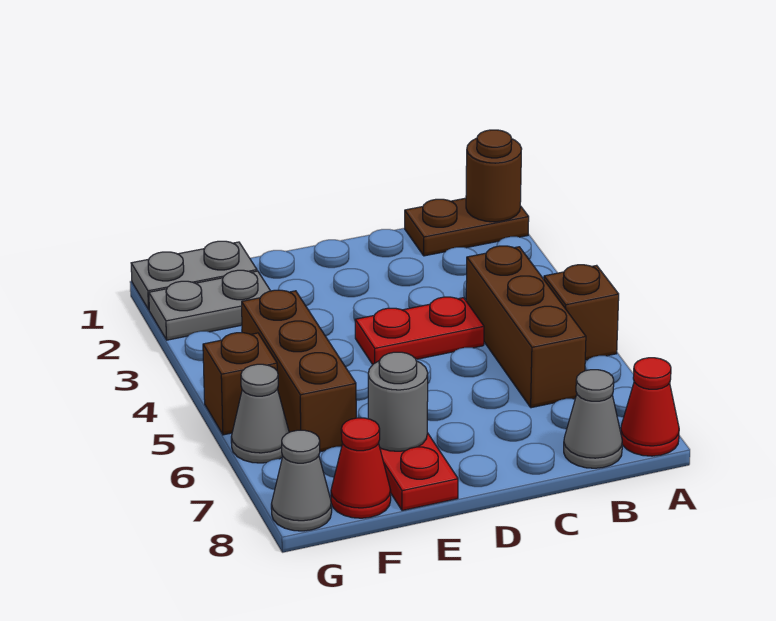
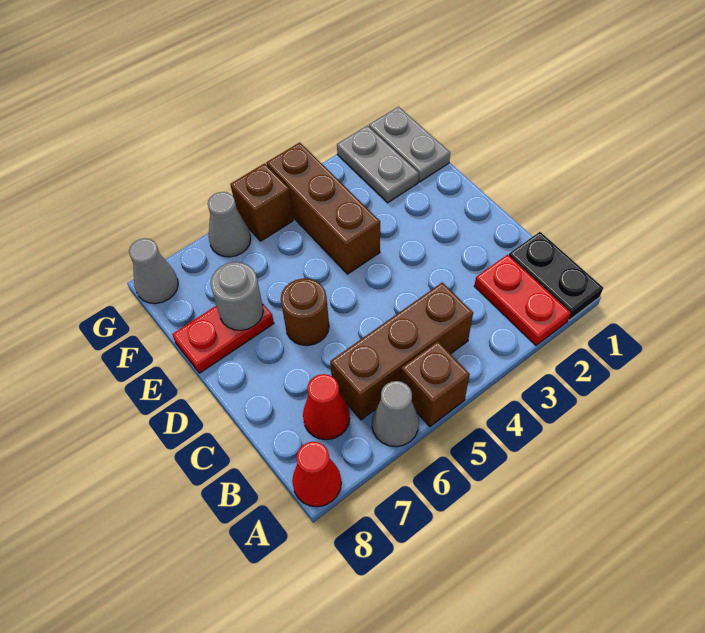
brown 1x2 plate [405,198,529,256] -> black 1x2 plate [509,232,603,320]
brown 1x1 round brick [466,130,522,222] -> brown 1x1 round brick moved to [281,278,329,346]
grey 1x1 cone [564,370,622,468] -> grey 1x1 cone moved to [372,381,419,447]
red 1x2 plate [355,297,484,365] -> red 1x2 plate moved to [474,255,571,345]
brown 1x3 brick [242,290,356,452] -> brown 1x3 brick turned to [266,142,380,274]
red 1x1 cone [331,418,391,518] -> red 1x1 cone moved to [303,374,350,440]

